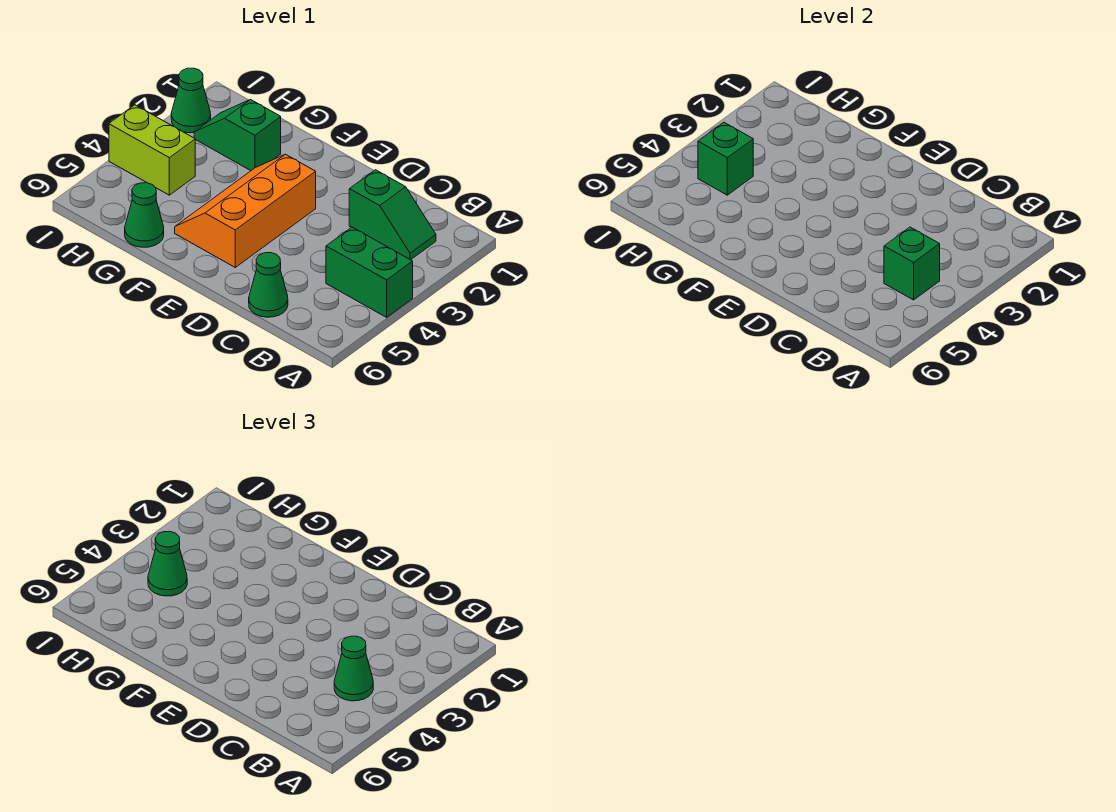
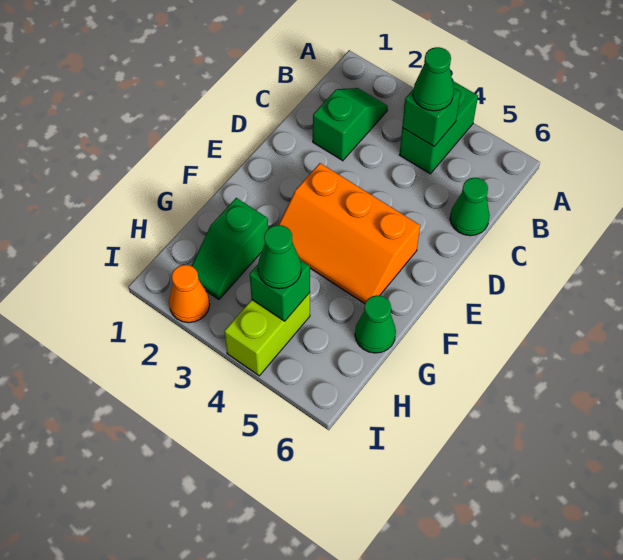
green 1x1 cone [171,68,211,133] -> orange 1x1 cone [169,265,210,323]

